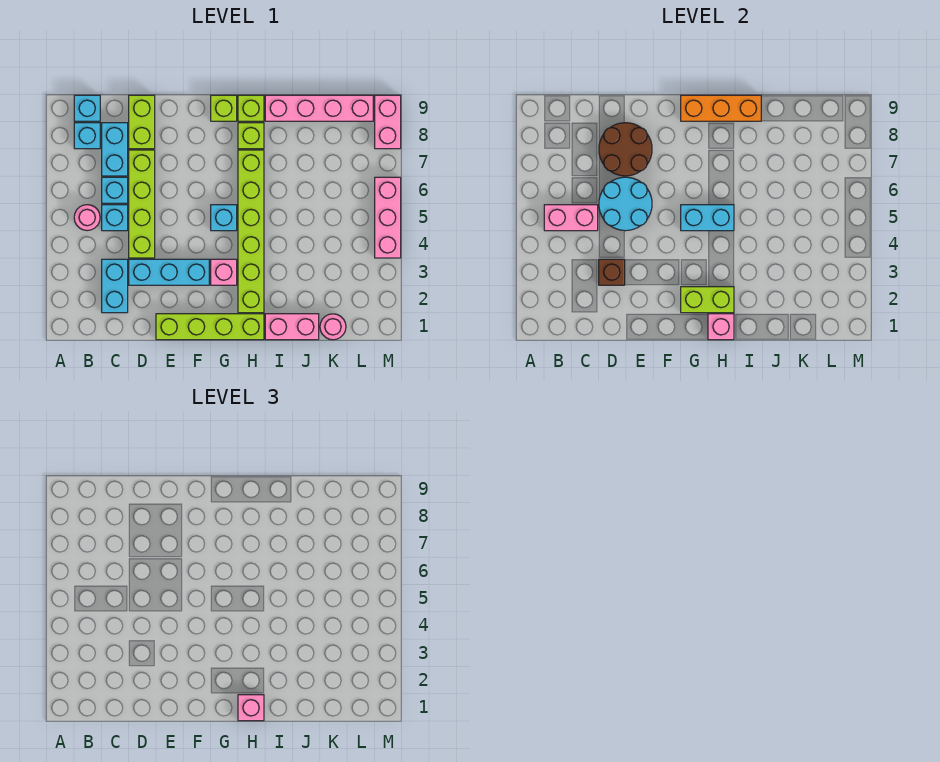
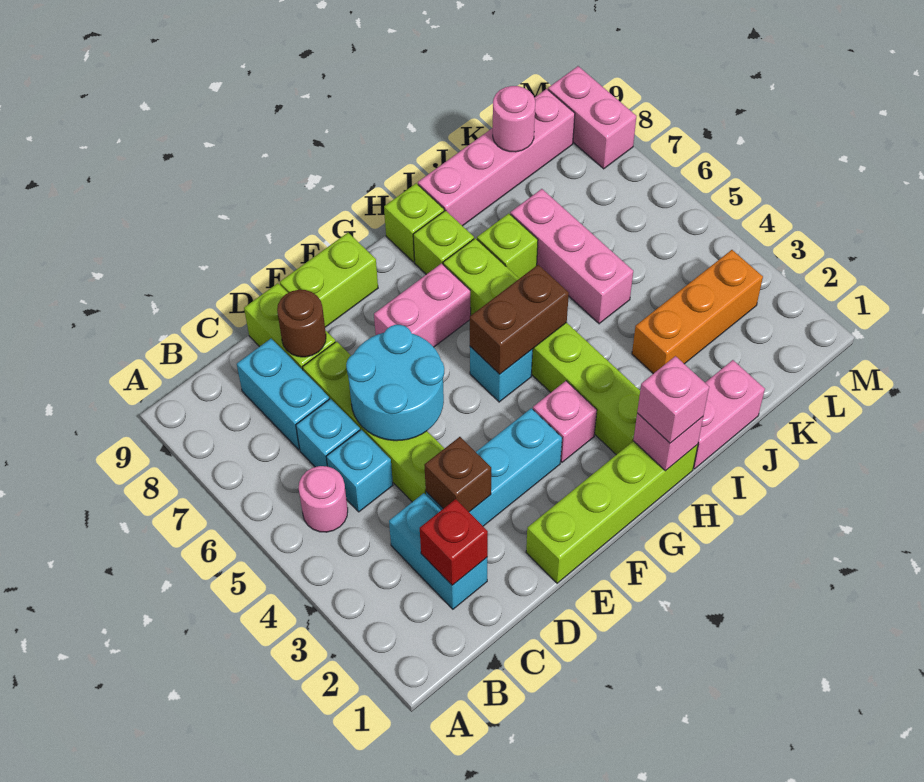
pink 1x2 brick [544,205,598,231] -> pink 1x2 brick moved to [374,263,471,347]
cyan 1x1 brick [74,123,100,149] -> none
cyan 1x1 brick [74,95,100,121] -> none
none -> red 1x1 brick [420,499,488,585]
brown 2x2 round brick [599,123,652,176] -> brown 1x1 round brick [277,290,326,357]
lime 1x2 brick [681,287,734,313] -> lime 1x2 brick moved to [280,233,378,327]
cyan 1x2 brick [681,205,734,231] -> brown 1x2 brick [470,265,569,374]
lime 1x1 brick [211,95,237,121] -> lime 1x1 brick moved to [477,213,538,279]
orange 1x3 brick [681,95,761,121] -> orange 1x3 brick moved to [632,250,763,374]
pink 1x1 round brick [320,314,346,340] -> pink 1x1 round brick moved to [493,86,535,152]
pink 1x3 brick [375,177,401,258] -> pink 1x3 brick moved to [510,189,633,324]

